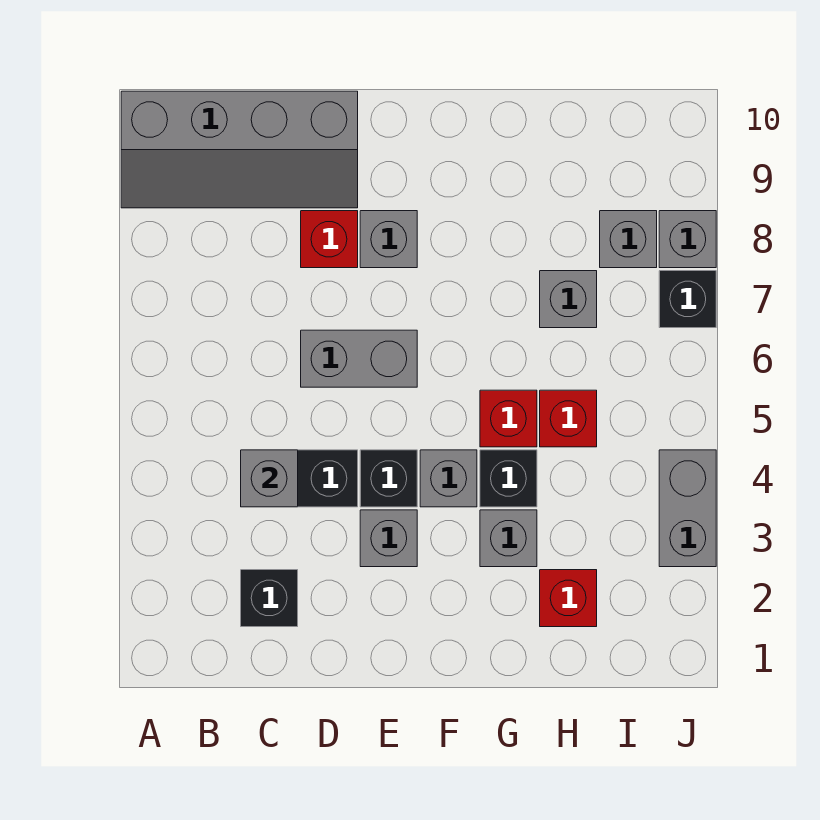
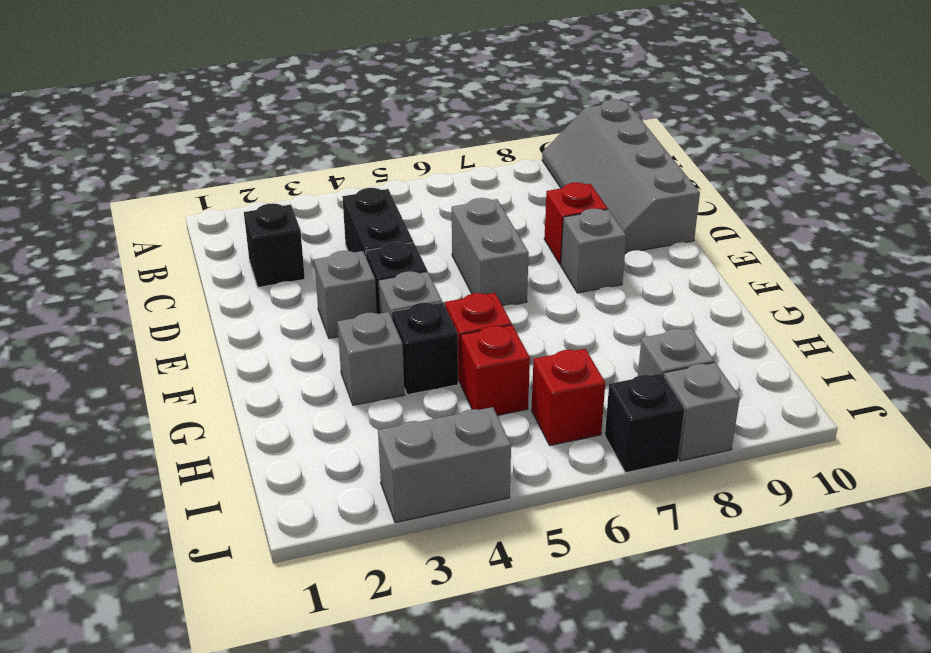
grey 1x1 brick [241,450,298,507] -> none
red 1x1 brick [540,570,597,627] -> red 1x1 brick moved to [531,349,605,445]
grey 1x1 brick [540,271,597,328] -> none

